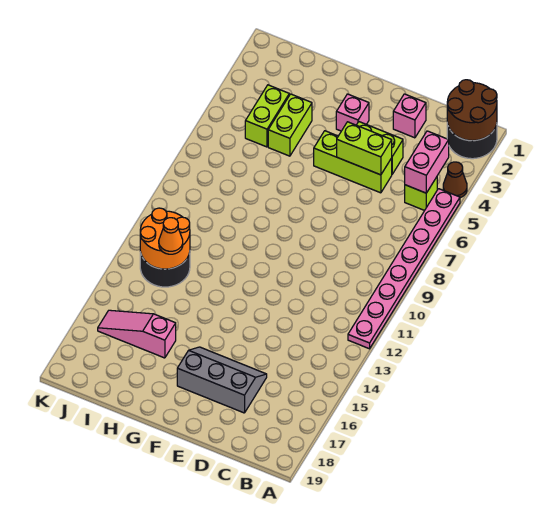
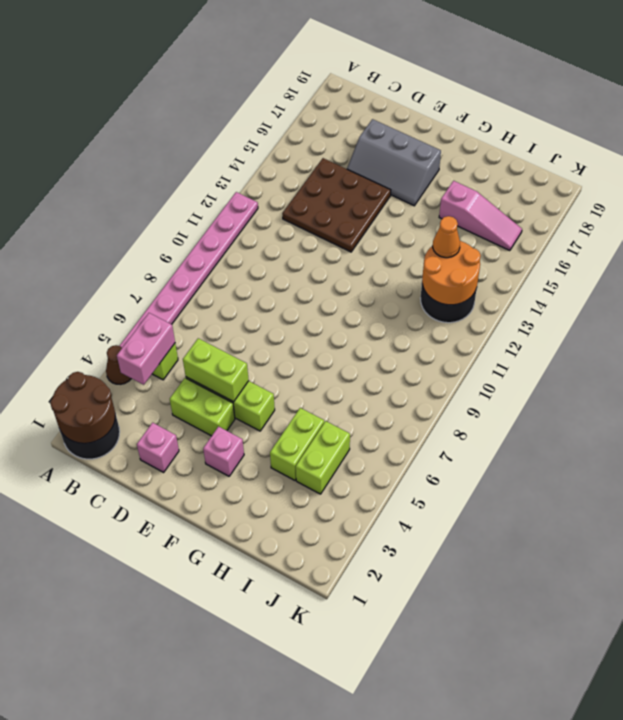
none -> brown 3x3 plate [282,158,391,252]

